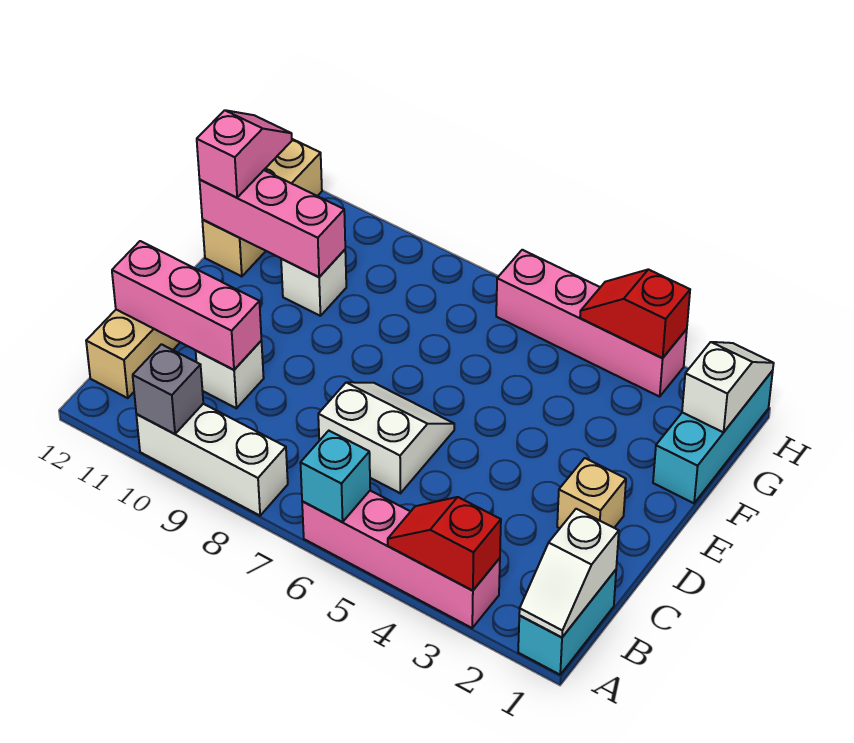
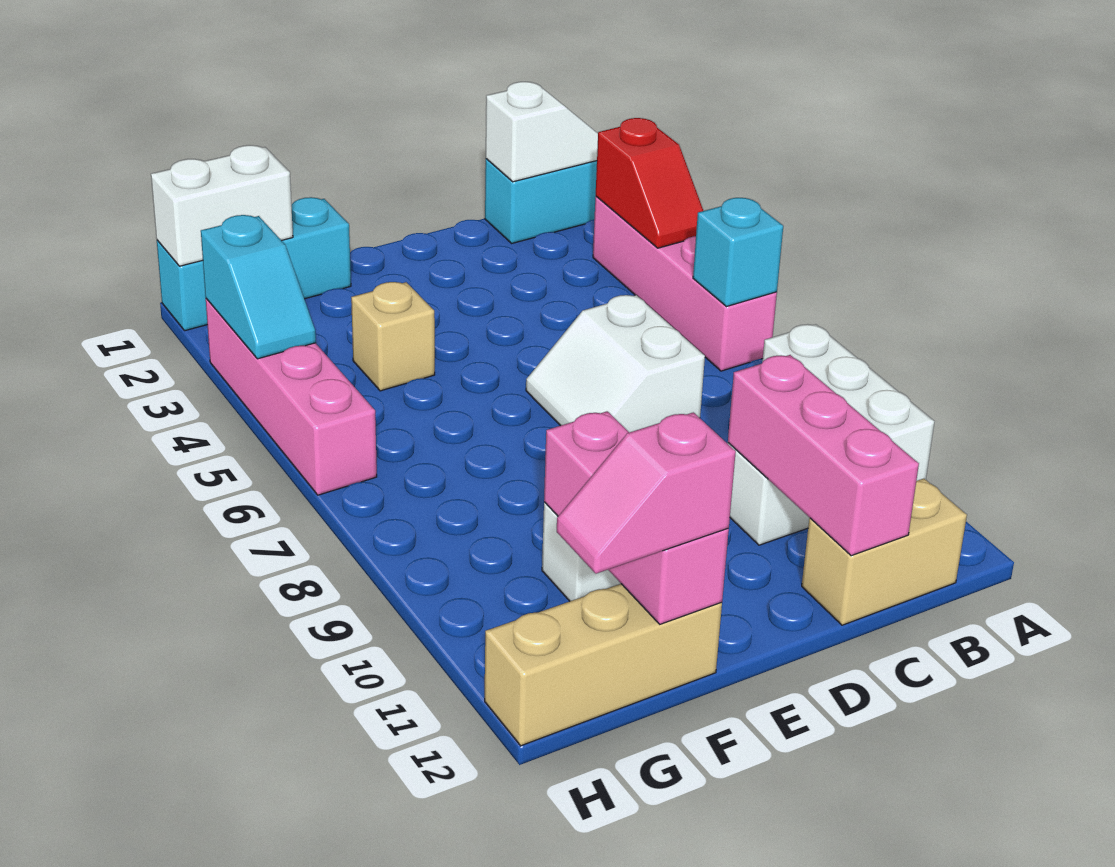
grey 1x1 brick [133,344,203,434] -> none
tan 1x1 brick [557,458,626,528] -> tan 1x1 brick moved to [351,282,435,391]
white 1x2 slope [682,342,774,432] -> white 1x2 brick [151,145,293,266]
red 1x2 slope [580,269,690,358] -> cyan 1x2 slope [201,215,316,359]

